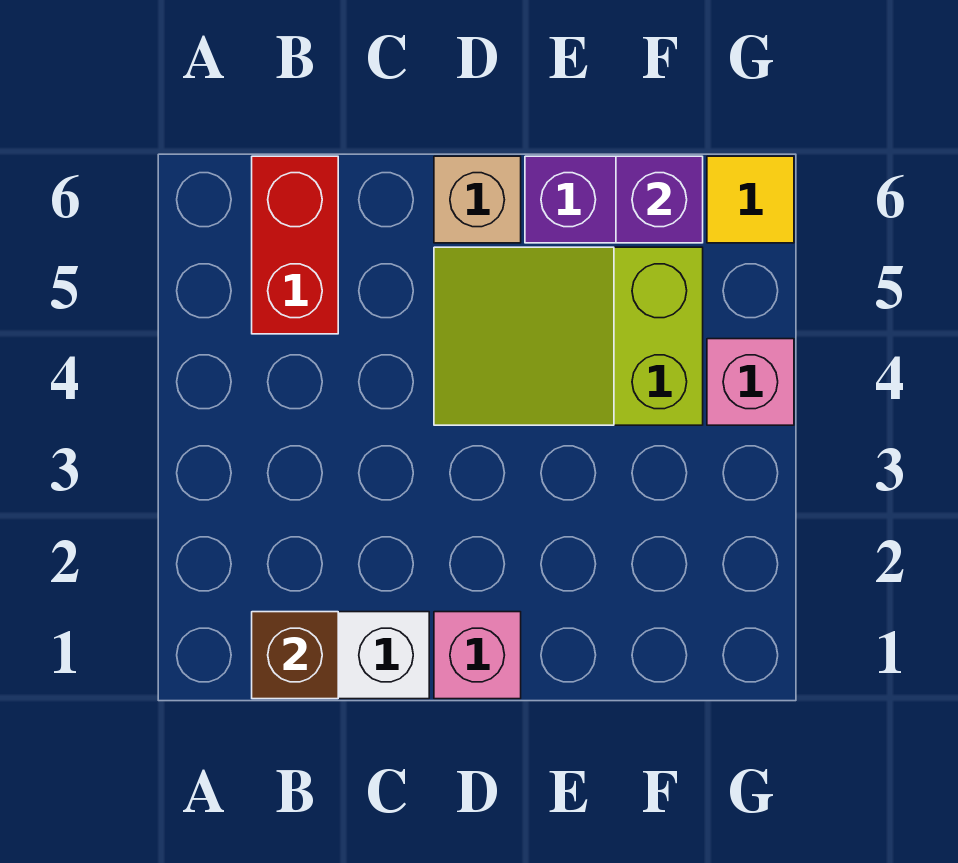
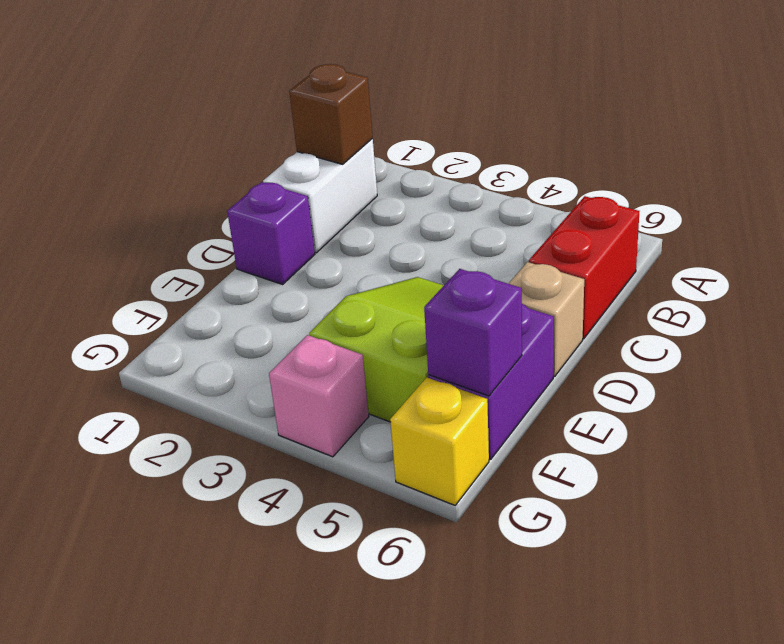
red 1x2 brick [252,156,338,334] -> red 1x2 brick turned to [529,196,640,339]
pink 1x1 brick [434,612,521,699] -> purple 1x1 brick [227,182,315,284]
yellow 1x1 tile [707,156,794,243] -> yellow 1x1 brick [390,377,489,505]

